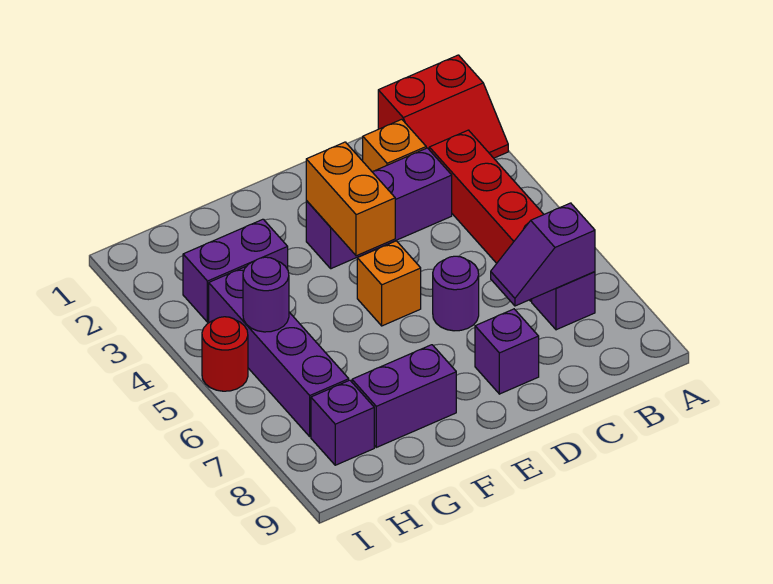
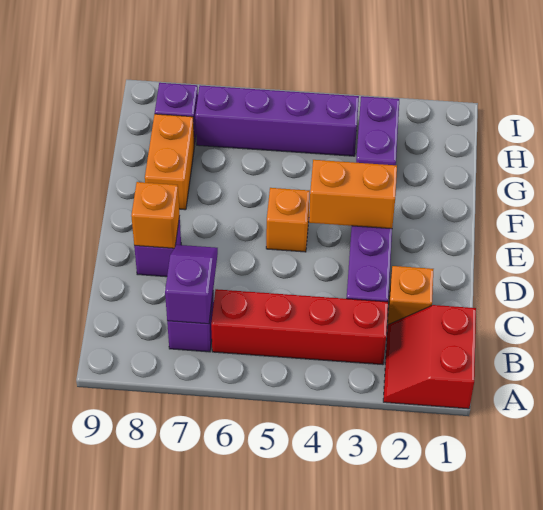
purple 1x1 round brick [433,256,479,331] -> none
none -> orange 1x1 brick [131,182,180,248]
purple 1x2 brick [352,345,456,447] -> orange 1x2 brick [145,114,195,210]
purple 1x1 round brick [243,257,289,332] -> none
red 1x1 round brick [202,317,248,391] -> none

